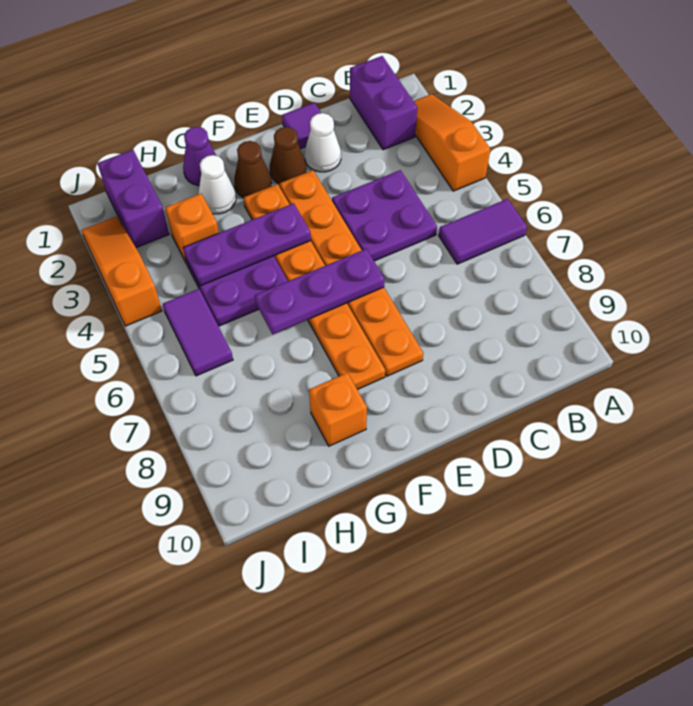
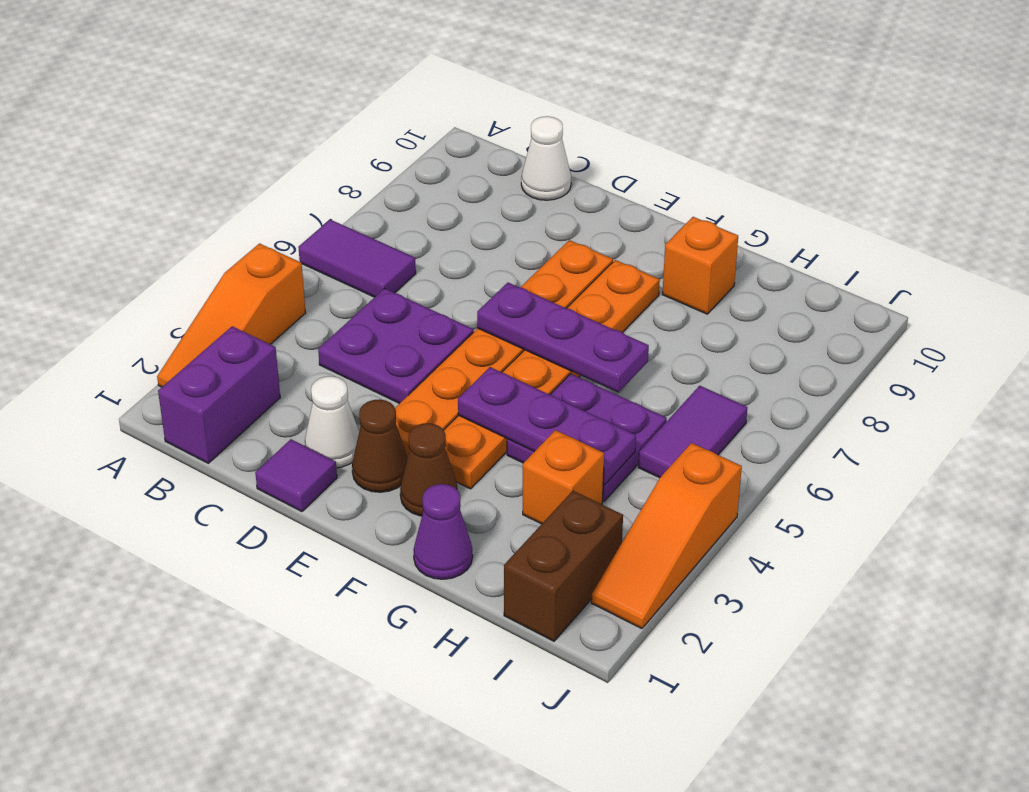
white 1x1 cone [198,155,236,214] -> white 1x1 cone moved to [521,116,571,200]
purple 1x2 brick [97,150,169,248] -> brown 1x2 brick [504,491,623,641]

